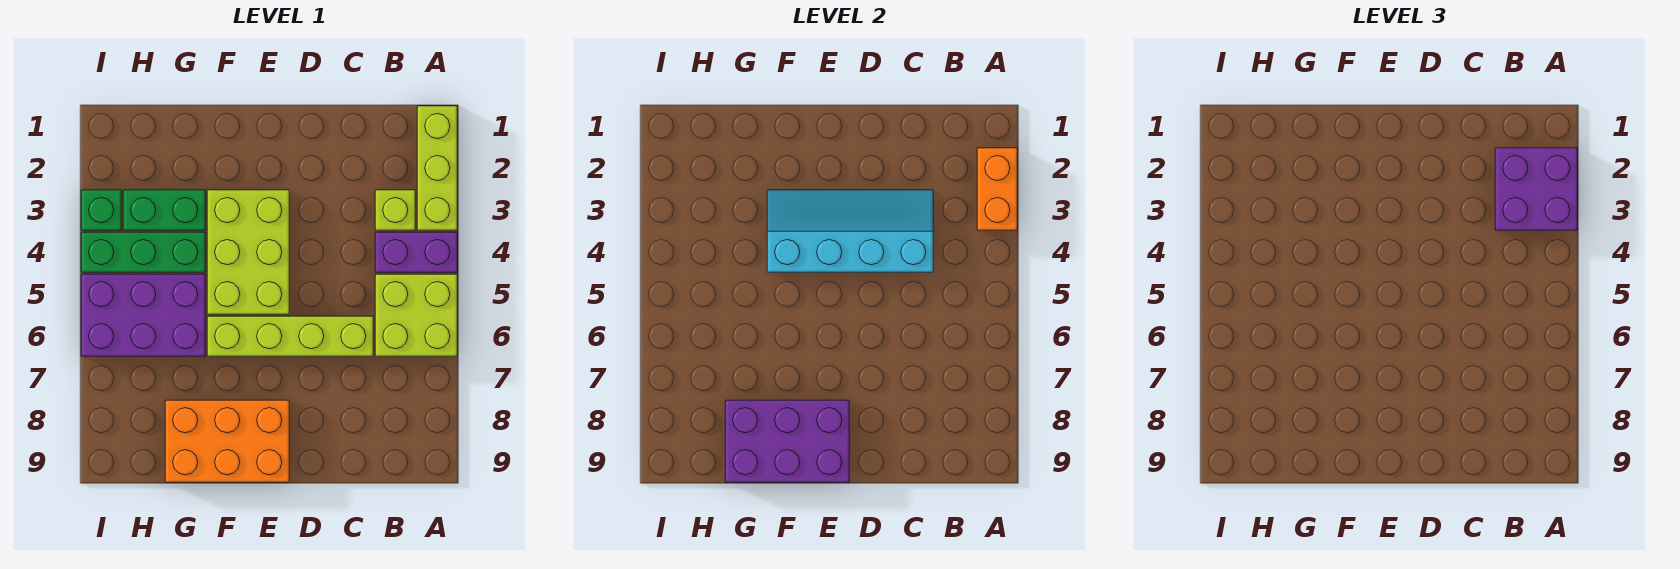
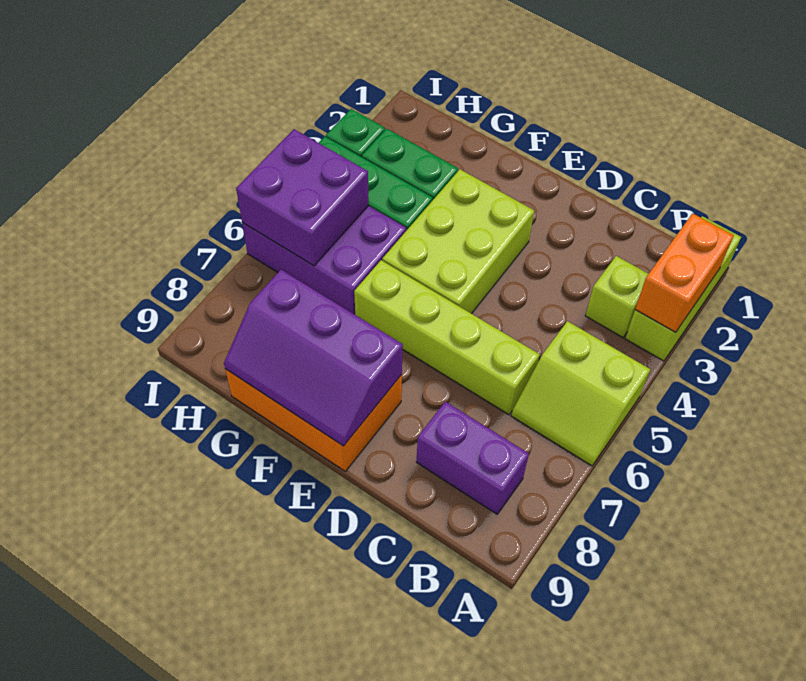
purple 2x2 brick [1495,148,1577,230] -> purple 2x2 brick moved to [236,129,369,266]
purple 1x2 brick [375,232,457,272] -> purple 1x2 brick moved to [417,402,529,514]
lime 2x2 brick [375,274,457,356] -> lime 2x2 slope [511,321,650,466]
cyan 2x4 slope [767,190,933,272] -> none
purple 2x3 brick [725,400,849,482] -> purple 2x3 slope [224,270,403,446]

